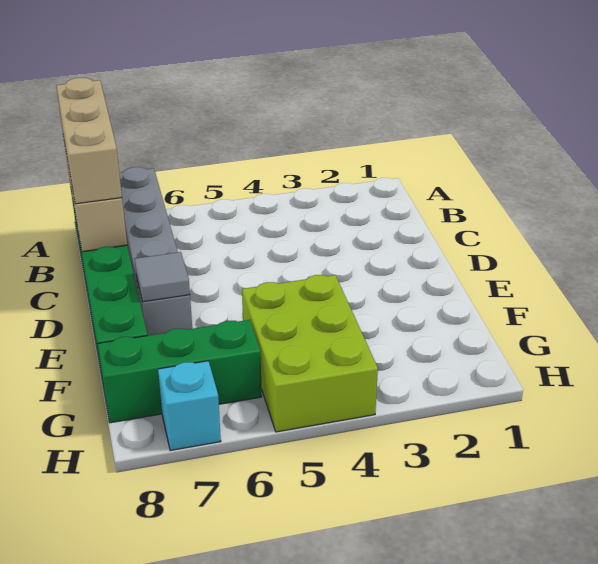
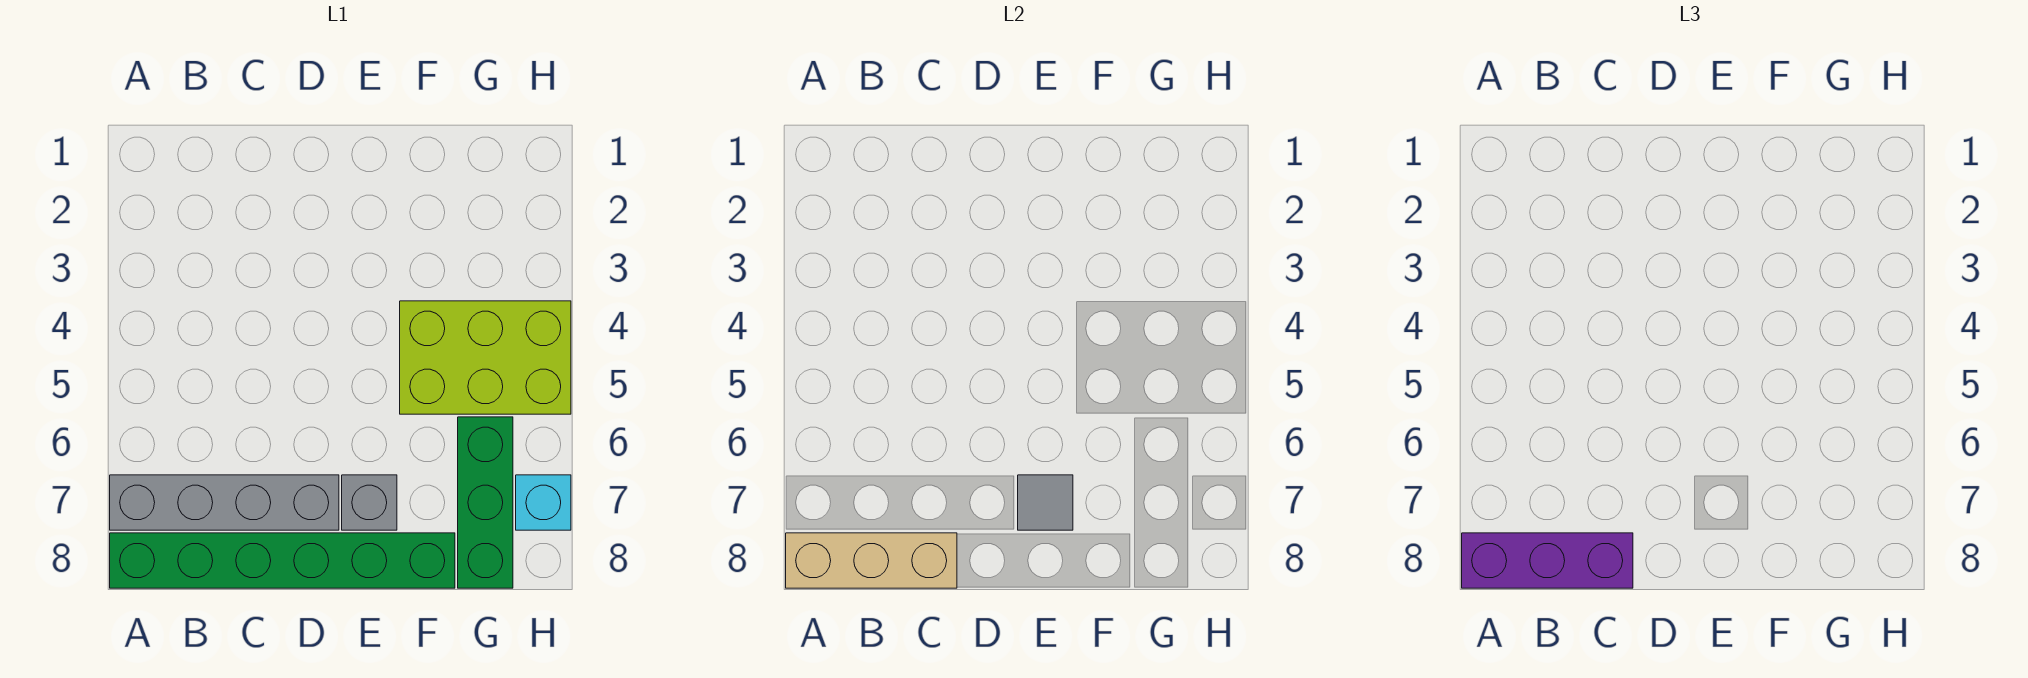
tan 1x3 brick [56,78,122,204] -> purple 1x3 brick [1462,533,1633,588]

